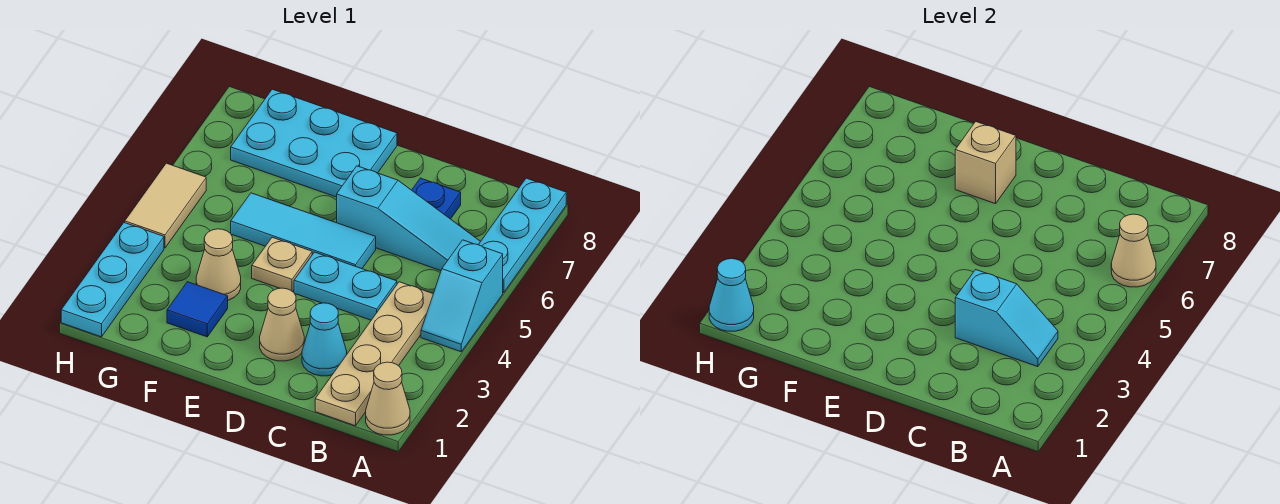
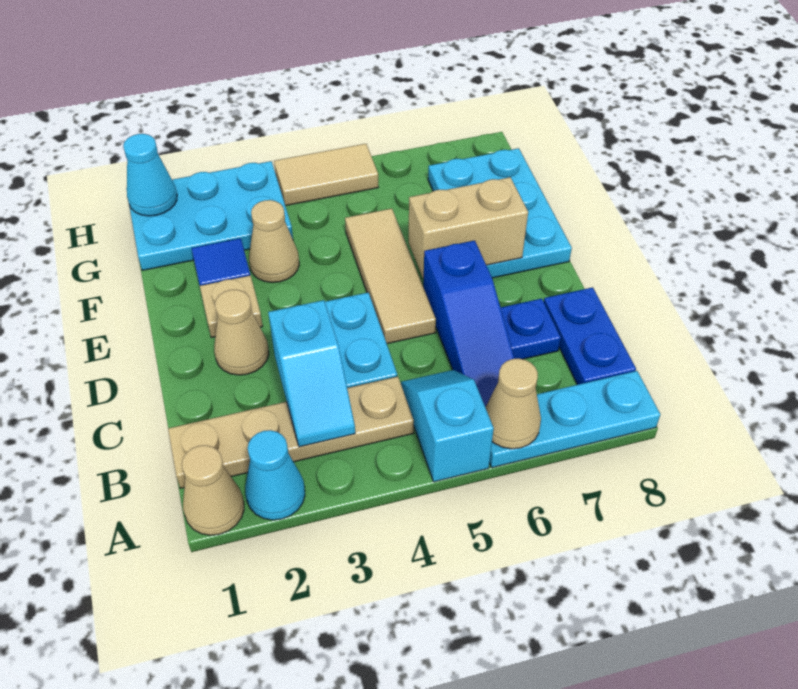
cyan 1x2 slope [421,240,503,352] -> cyan 1x2 slope turned to [401,370,494,482]
cyan 1x3 slope [337,166,481,271] -> blue 1x3 slope [423,240,515,406]
none -> blue 1x2 plate [544,287,636,385]
cyan 1x1 cone [302,303,347,376] -> cyan 1x1 cone moved to [245,430,305,520]
cyan 1x3 tile [231,193,376,269] -> tan 1x3 tile [345,209,436,344]
tan 1x1 plate [252,237,312,292] -> tan 1x1 plate moved to [200,275,263,338]
tan 1x1 brick [955,122,1016,204] -> tan 1x2 brick [409,177,528,278]
cyan 1x3 plate [61,223,164,337] -> cyan 2x3 plate [126,161,293,270]

